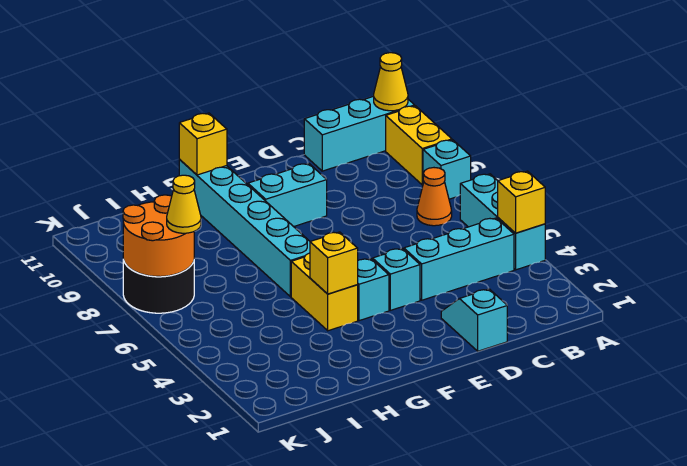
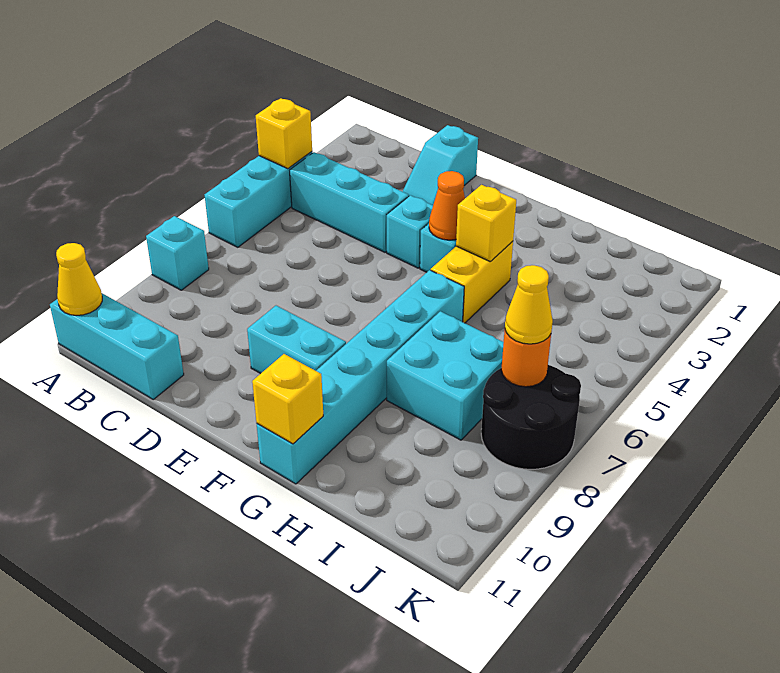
yellow 1x2 brick [386,106,452,185] -> none
orange 1x1 cone [417,168,452,226] -> orange 1x1 cone moved to [429,171,465,240]
none -> cyan 2x2 brick [387,311,504,440]
orange 2x2 round brick [123,195,194,277] -> orange 1x1 round brick [501,331,551,387]

